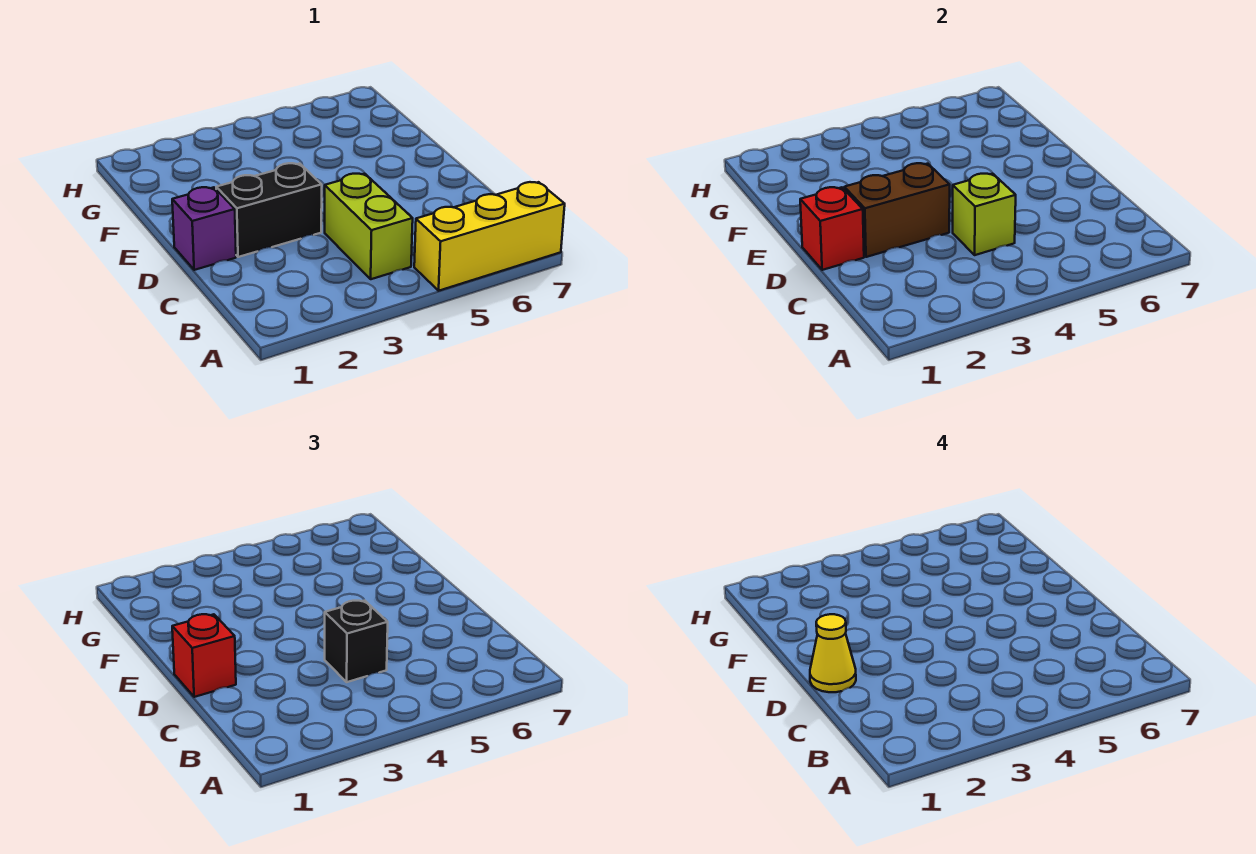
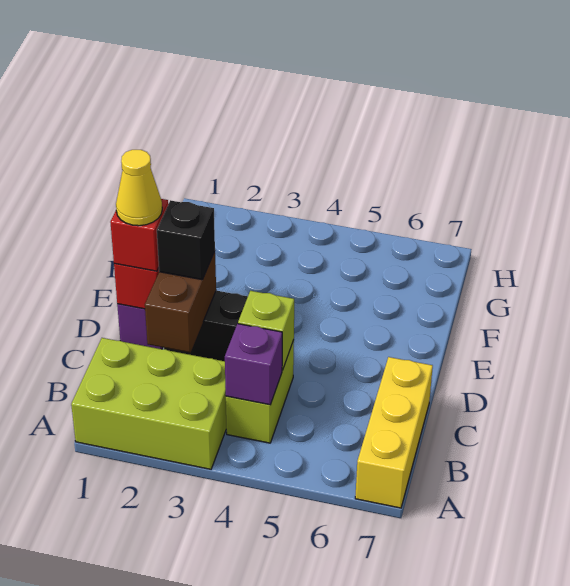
none -> lime 2x3 brick [71,338,226,469]
yellow 1x3 brick [414,182,565,291] -> yellow 1x3 brick turned to [355,357,433,508]
none -> purple 1x1 brick [225,324,282,405]
black 1x1 brick [325,601,388,682] -> black 1x1 brick moved to [157,200,215,280]
brown 1x2 brick [844,163,950,257] -> brown 1x2 brick turned to [145,251,216,353]

